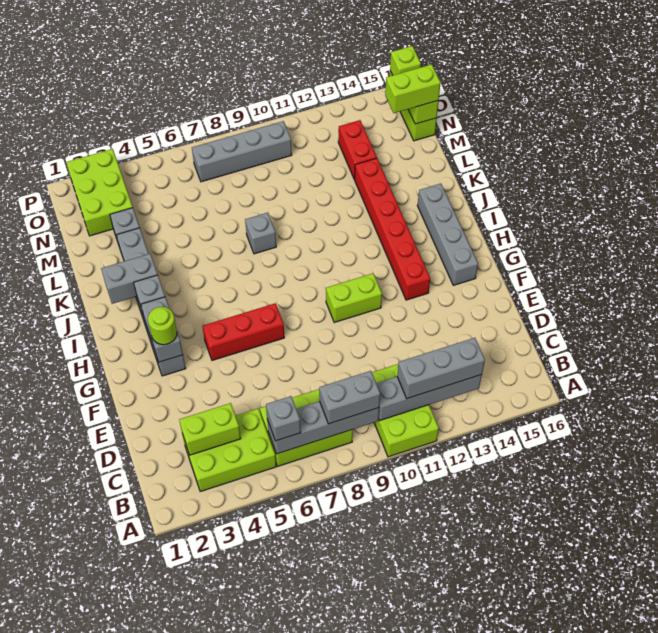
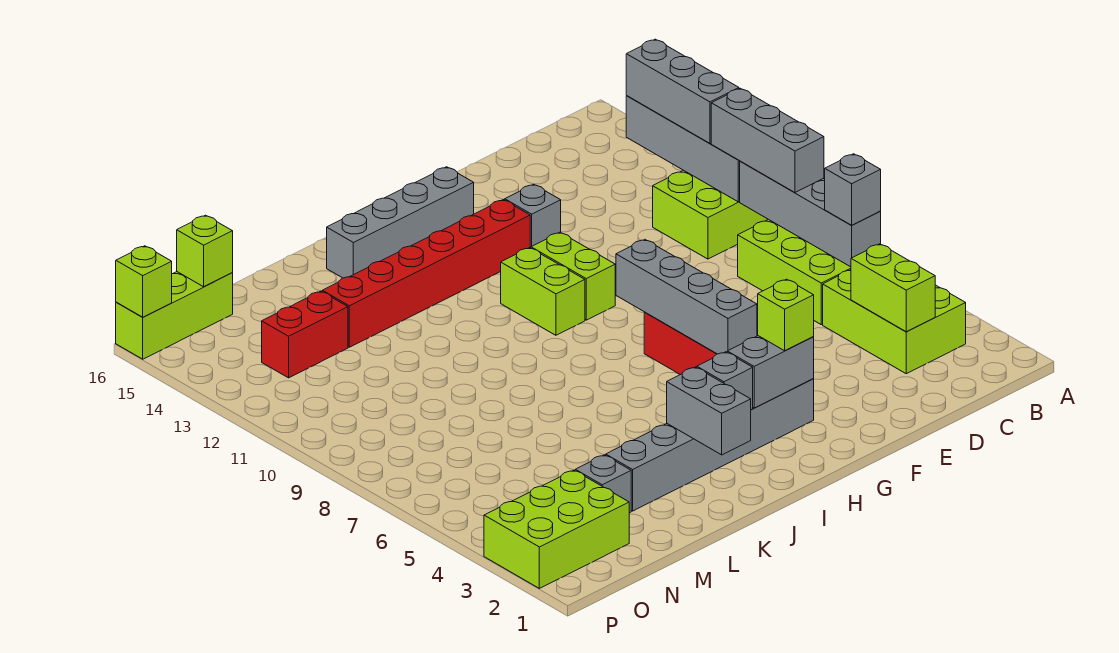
grey 1x2 brick [319,371,380,424] -> grey 1x3 brick [711,88,824,192]
lime 1x1 round brick [148,307,177,345] -> lime 1x1 brick [758,279,814,351]
grey 1x1 brick [245,213,276,254] -> grey 1x1 brick moved to [505,184,561,248]
lime 1x2 brick [385,64,441,113] -> lime 1x2 brick moved to [501,248,585,335]
grey 1x4 brick [192,121,292,182] -> grey 1x4 brick moved to [616,240,757,354]

